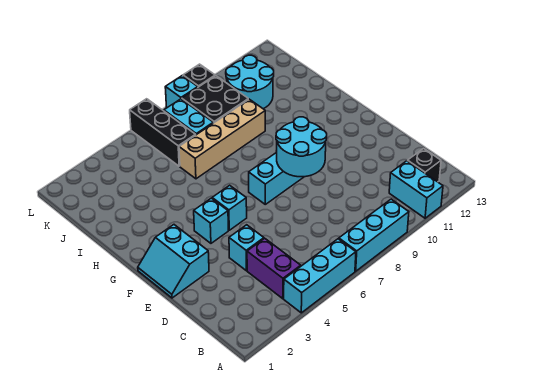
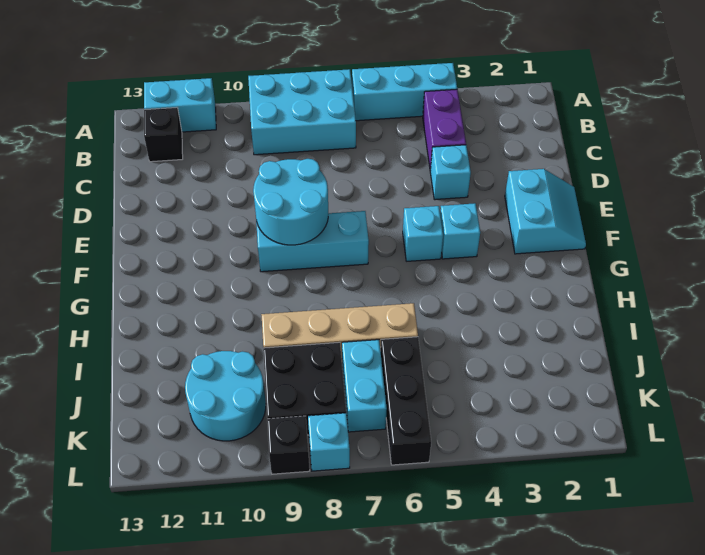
cyan 1x3 brick [339,199,409,271] -> cyan 2x3 brick [248,69,356,155]
cyan 1x2 brick [389,161,443,218] -> cyan 1x2 brick turned to [144,78,216,132]

